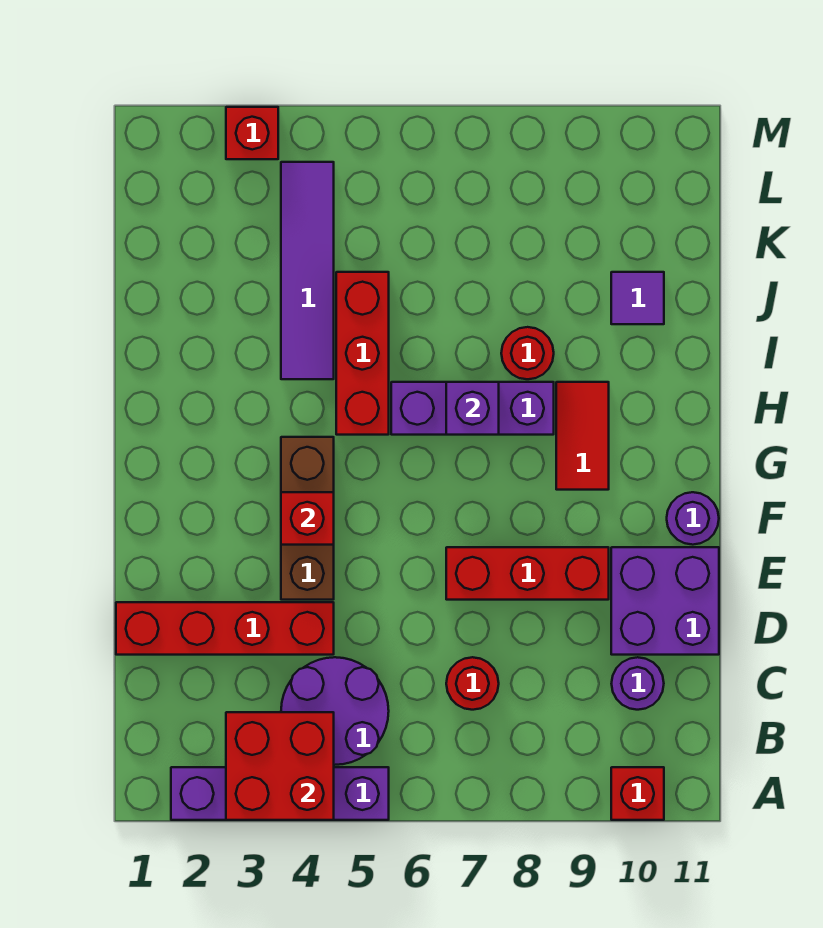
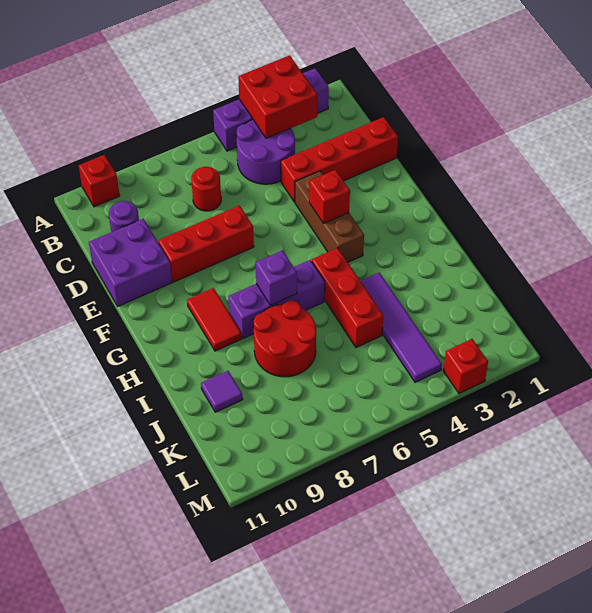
purple 1x1 round brick [667,492,719,545] -> none
red 1x1 round brick [501,327,554,379] -> red 2x2 round brick [254,300,316,377]

